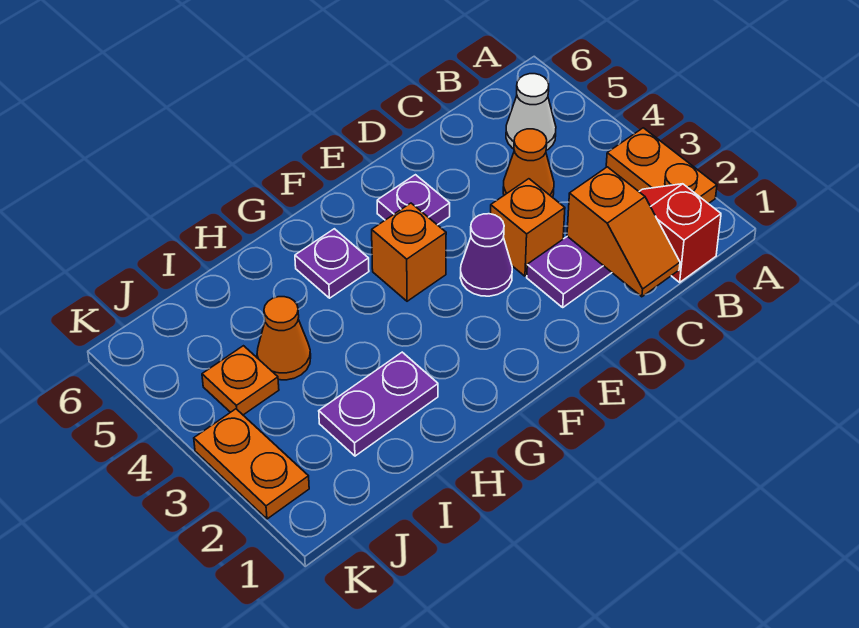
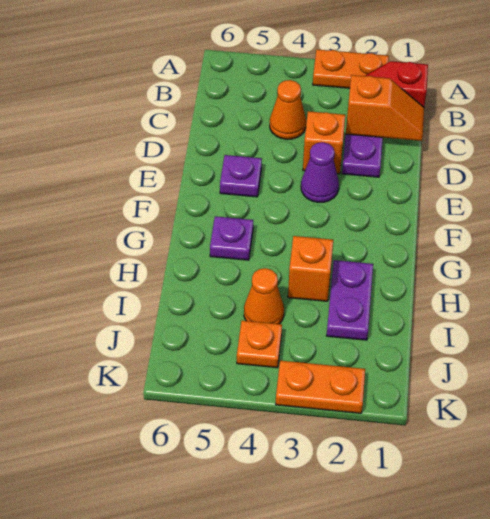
white 1x1 cone [506,74,556,150] -> none
orange 1x1 brick [372,203,446,301] -> orange 1x1 brick moved to [288,236,333,301]

